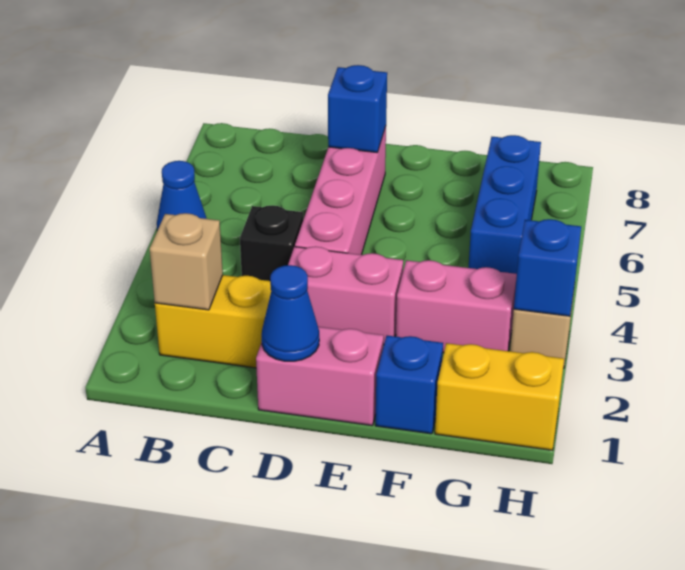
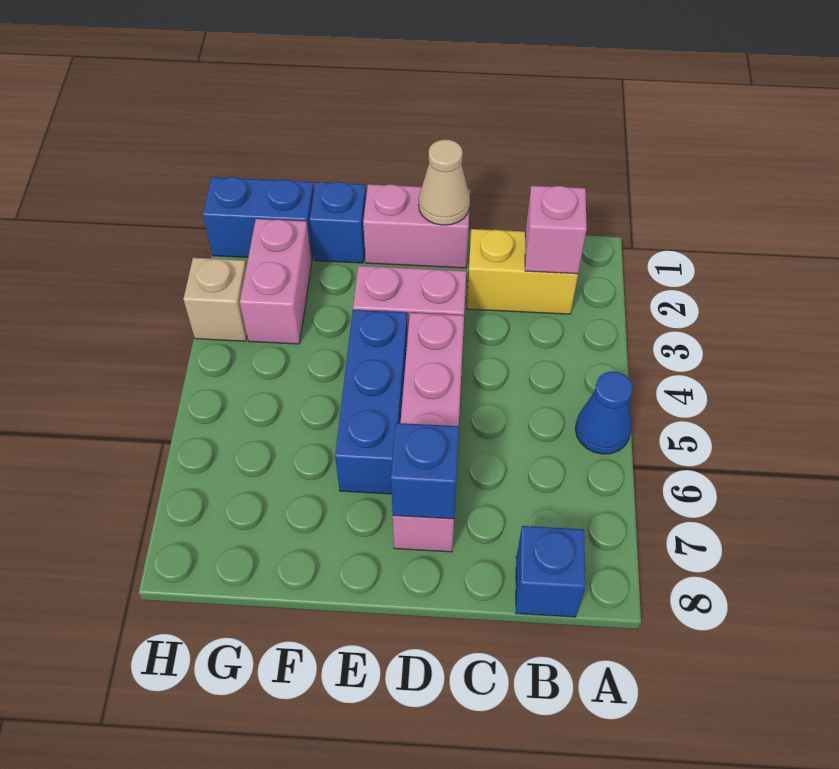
tan 1x1 brick [150,213,223,310] -> pink 1x1 brick [525,186,587,274]
black 1x1 brick [240,205,303,281] -> none
blue 1x1 cone [262,265,319,361] -> tan 1x1 cone [419,140,470,225]
pink 1x2 brick [396,260,517,353] -> pink 1x2 brick turned to [240,219,312,344]
yellow 1x2 brick [435,343,564,450] -> blue 1x2 brick [203,177,314,259]
blue 1x3 brick [469,135,541,274] -> blue 1x3 brick moved to [335,310,407,494]
blue 1x1 brick [514,219,581,316] -> blue 1x1 brick moved to [516,526,585,617]

